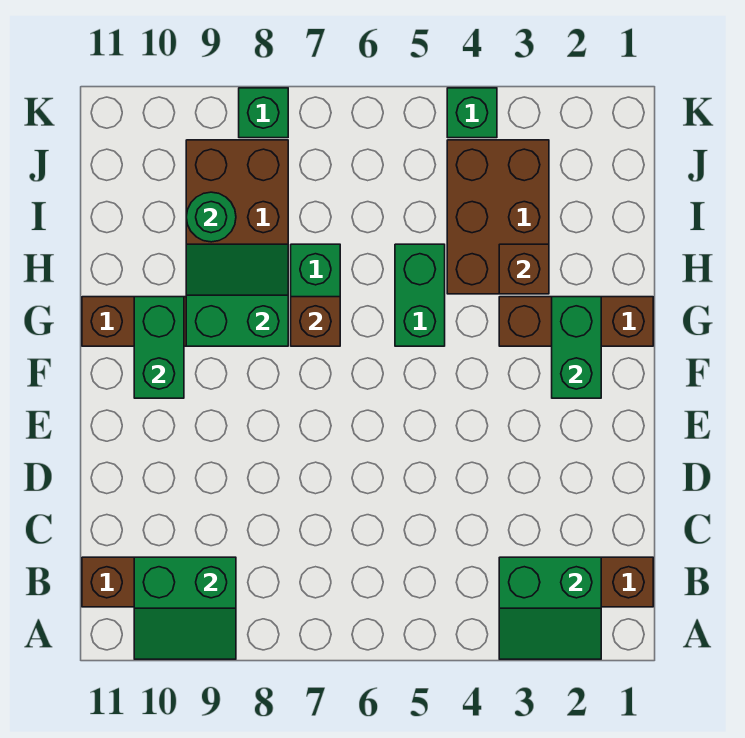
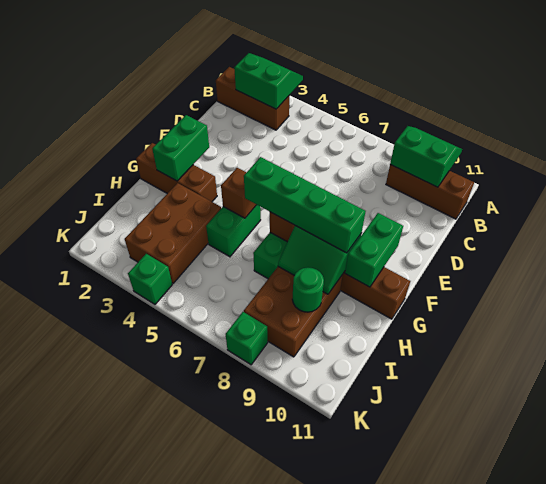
none -> green 1x4 brick [244,157,366,253]
brown 1x1 brick [499,244,549,294] -> brown 1x1 brick moved to [221,168,257,218]

